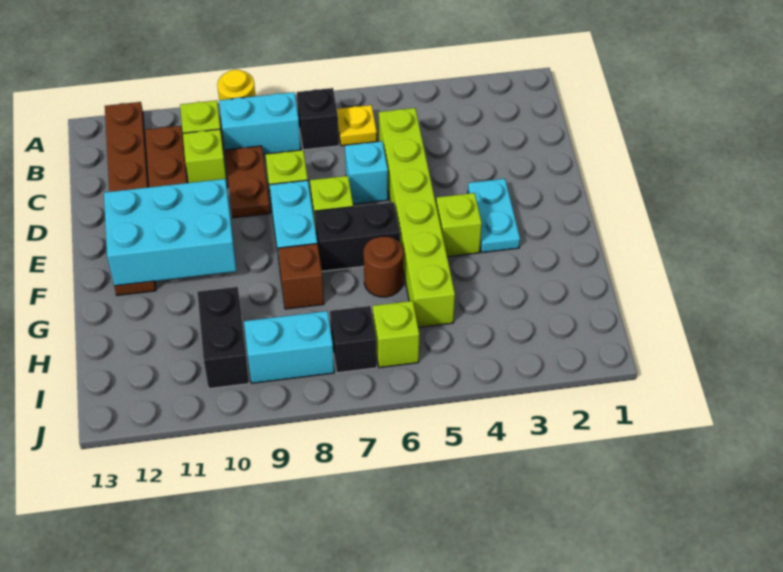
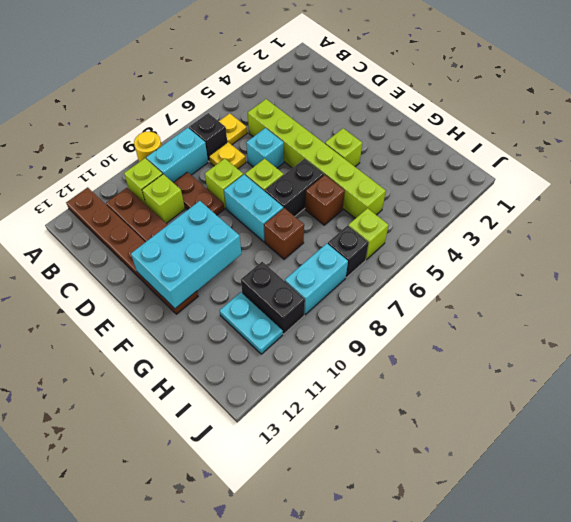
none -> yellow 1x1 plate [209,142,246,169]
cyan 1x2 plate [468,179,520,253] -> cyan 1x2 plate moved to [220,292,283,354]
brown 1x1 round brick [364,236,403,297] -> brown 1x1 brick [305,175,345,225]

